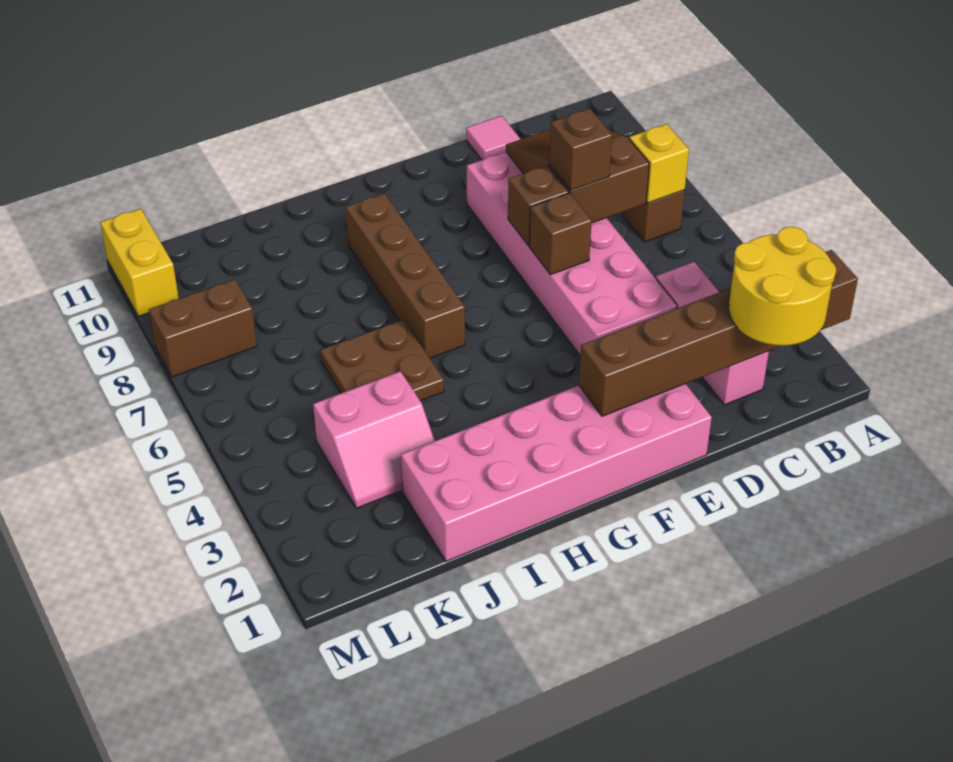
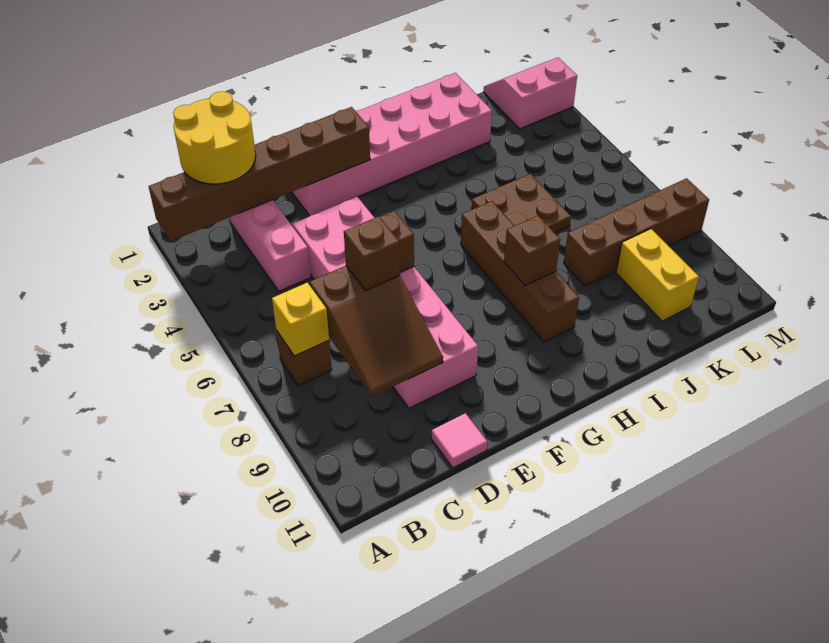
brown 1x1 brick [508,165,569,246] -> brown 1x1 brick moved to [504,215,560,286]
pink 2x2 slope [313,371,435,508] -> pink 2x2 slope moved to [484,58,577,129]
brown 1x2 brick [149,280,257,377] -> brown 1x4 brick [564,178,709,286]
yellow 1x2 brick [100,209,179,317] -> yellow 1x2 brick moved to [616,229,699,321]

